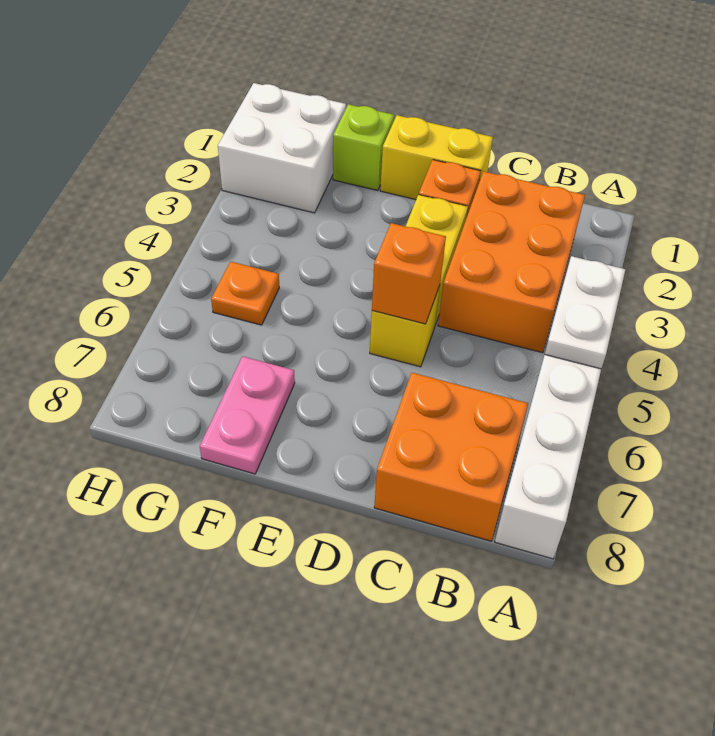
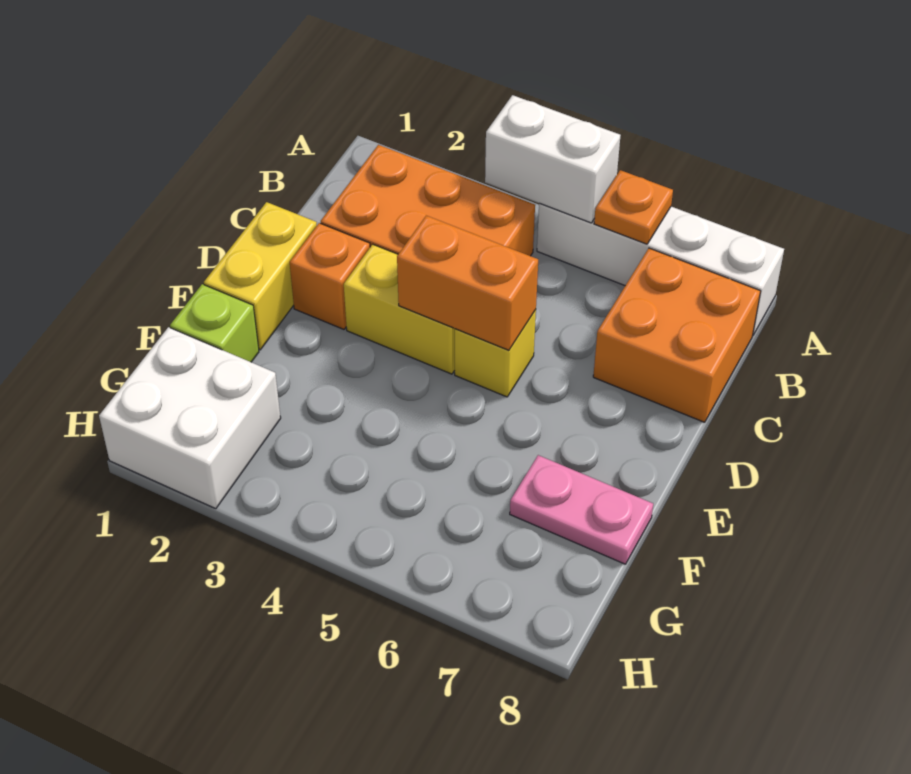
white 1x2 plate [545,256,625,369] -> white 1x2 brick [485,95,621,223]
orange 1x1 brick [372,223,446,324] -> orange 1x2 brick [397,216,538,350]
orange 1x1 plate [211,262,279,325] -> orange 1x1 plate moved to [594,170,673,244]

